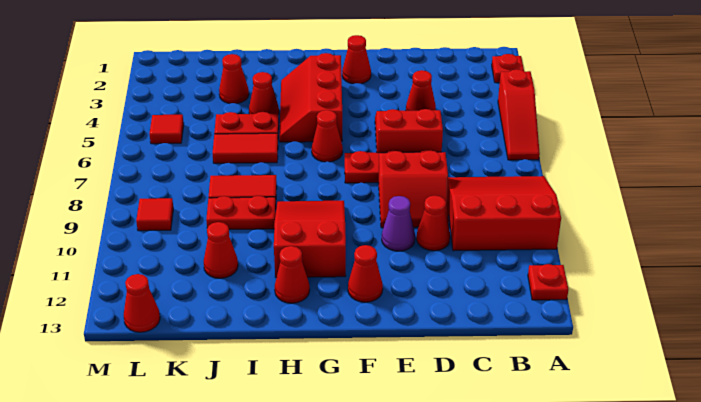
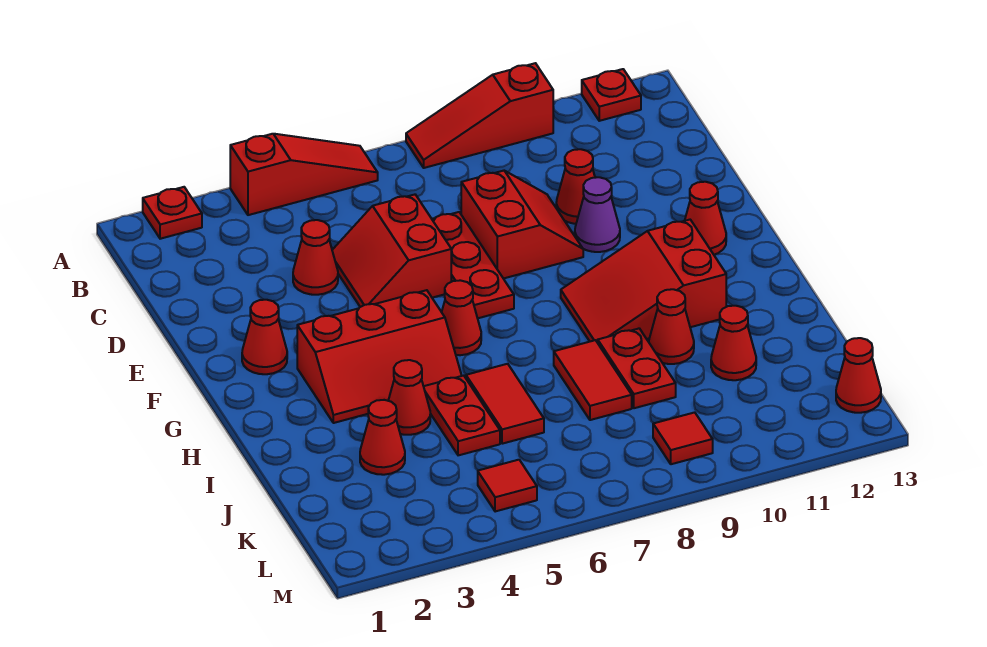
red 3x3 slope [448,176,561,251] -> red 1x3 slope [406,63,553,168]
red 1x1 cone [275,246,310,303] -> red 1x1 cone moved to [649,289,694,364]

